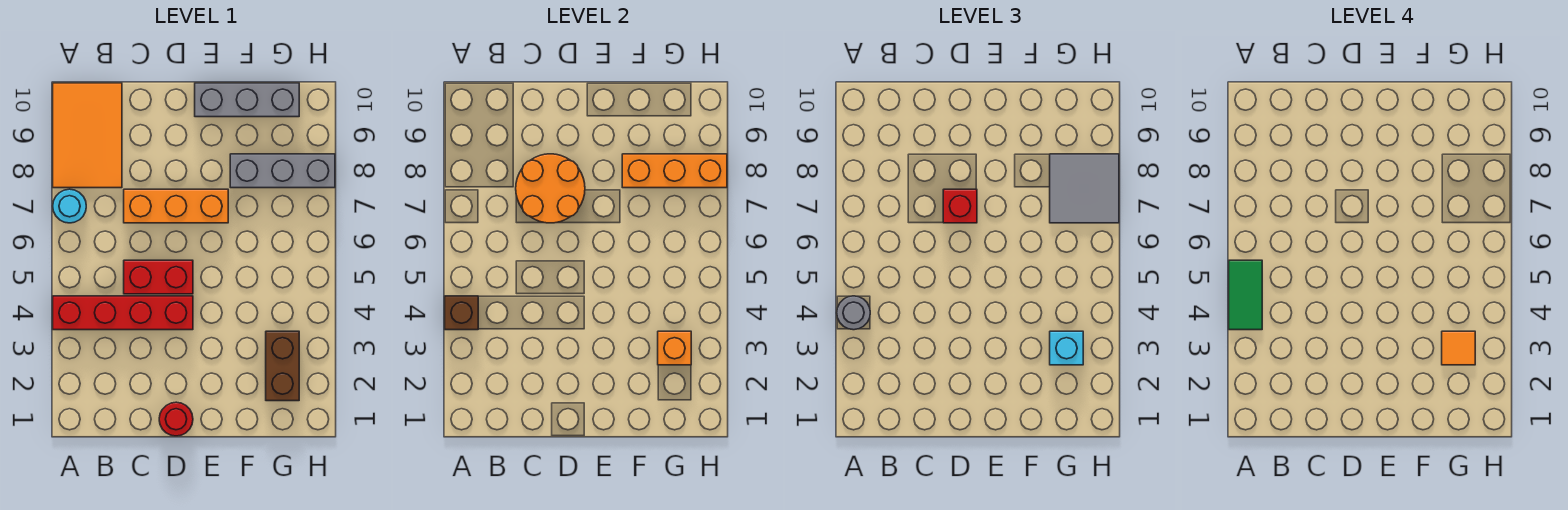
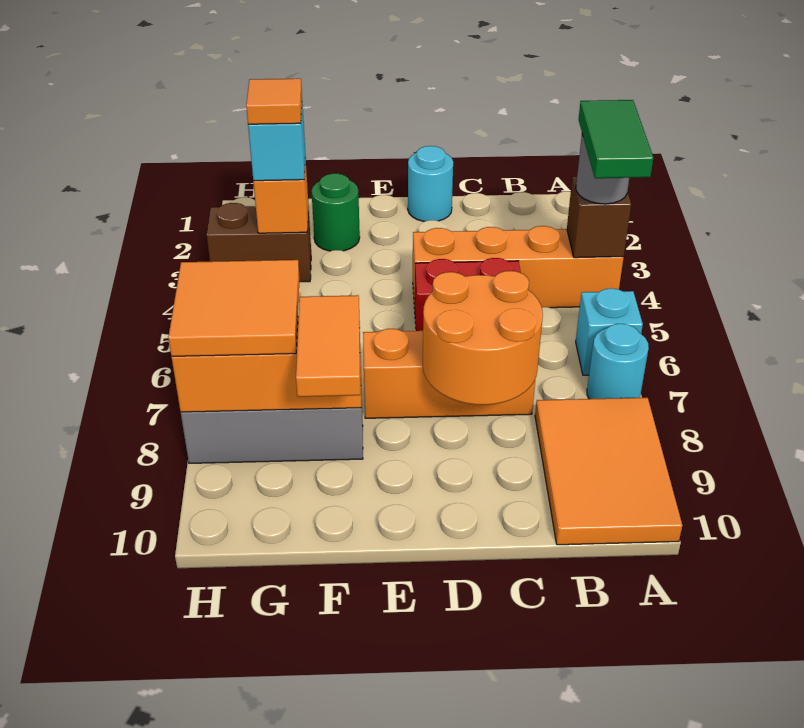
red 1x4 brick [53,296,193,330] -> orange 1x4 brick [413,226,624,309]
none -> cyan 1x1 brick [576,288,643,375]
red 1x1 round brick [159,402,193,436] -> cyan 1x1 round brick [408,146,453,222]
red 1x1 brick [943,189,977,223] -> none
grey 1x3 brick [195,83,299,117] -> none
none -> green 1x1 round brick [312,173,360,251]
none -> orange 1x2 tile [296,295,360,397]
brown 1x2 brick [266,331,299,401] -> brown 1x2 brick turned to [207,203,311,282]
grey 2x2 tile [1050,154,1119,223] -> orange 2x2 tile [168,260,300,356]

